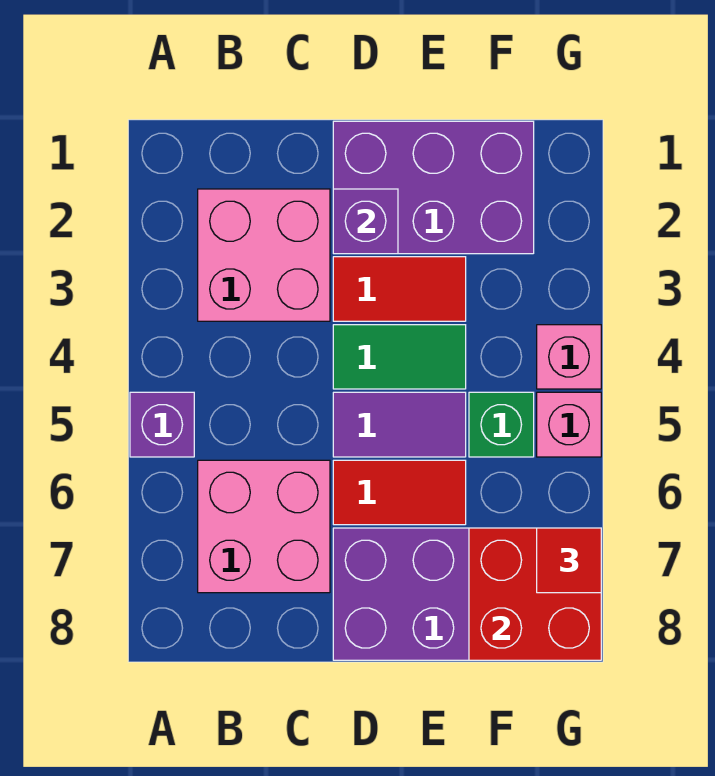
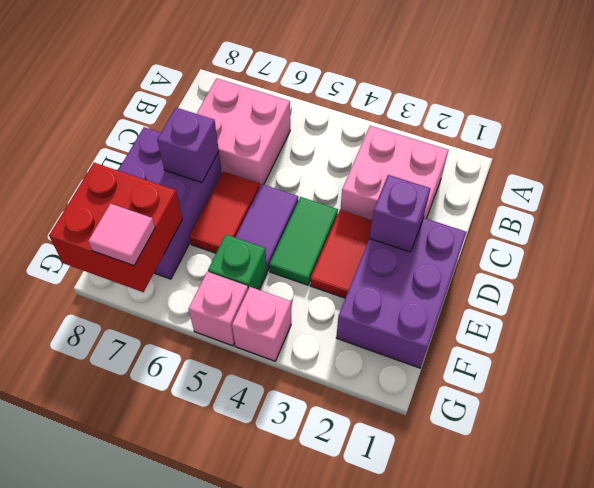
purple 1x1 brick [130,392,194,457] -> purple 1x1 brick moved to [157,108,219,183]
red 1x1 tile [537,528,601,593] -> pink 1x1 tile [88,204,155,266]

